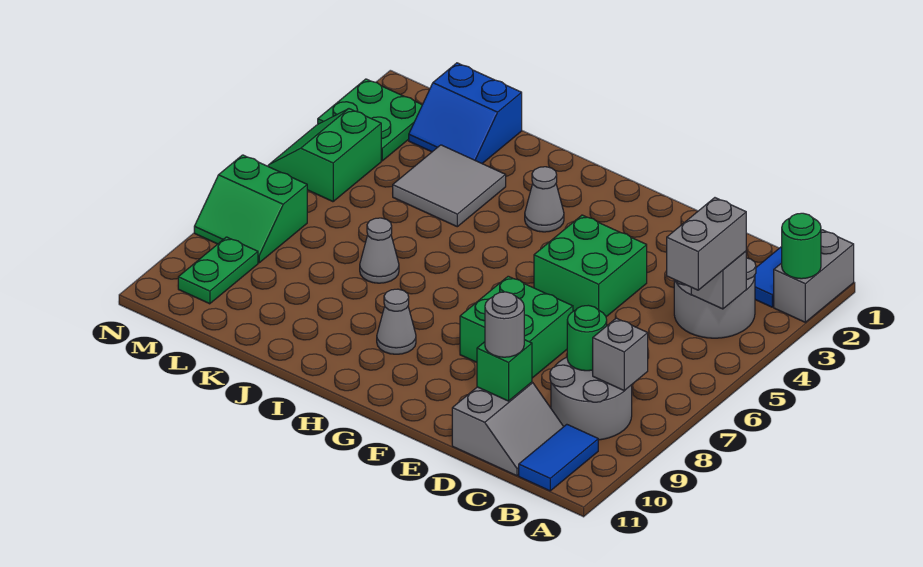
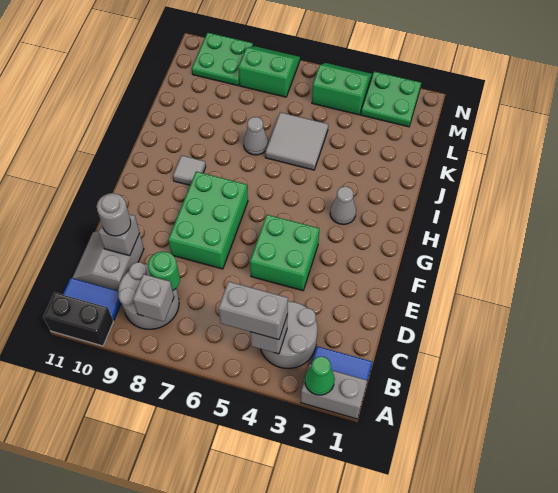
green 1x1 round brick [782,213,821,279] -> green 1x1 cone [305,357,335,395]
none -> black 1x2 brick [43,293,113,346]
grey 2x2 slope [452,382,564,476] -> grey 2x2 slope turned to [72,231,144,291]
green 1x1 brick [477,340,532,401] -> grey 1x1 brick [99,214,140,256]
green 2x2 brick [460,276,573,378] -> green 2x3 brick [168,172,248,269]
grey 1x1 cone [377,289,416,354] -> grey 1x1 tile [173,155,206,185]
grey 2x2 tile [393,145,506,227] -> grey 2x2 tile moved to [265,112,328,170]
blue 2x2 slope [409,63,522,163] -> none
green 2x2 slope [194,155,307,263] -> green 2x2 slope turned to [239,46,300,97]
green 1x2 plate [178,237,258,304] -> green 2x2 plate [192,33,253,86]

